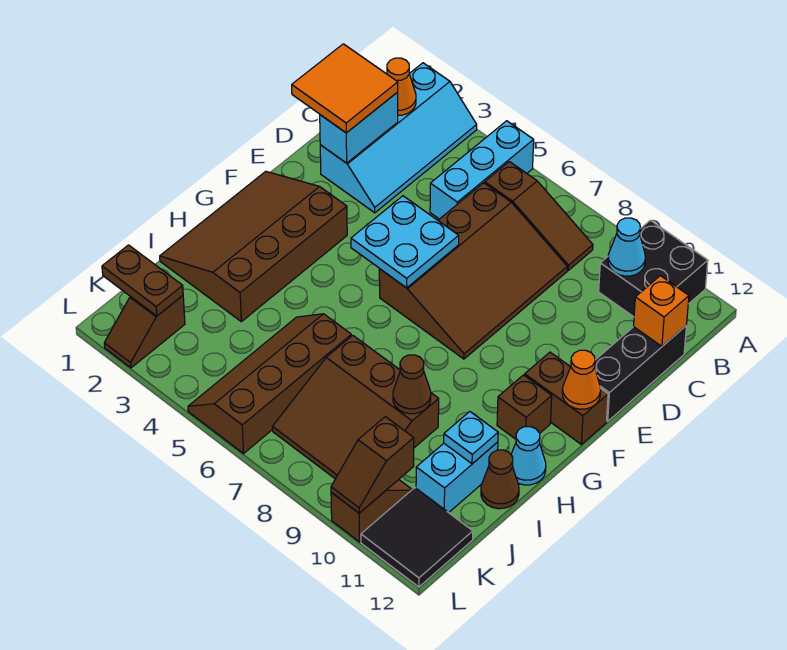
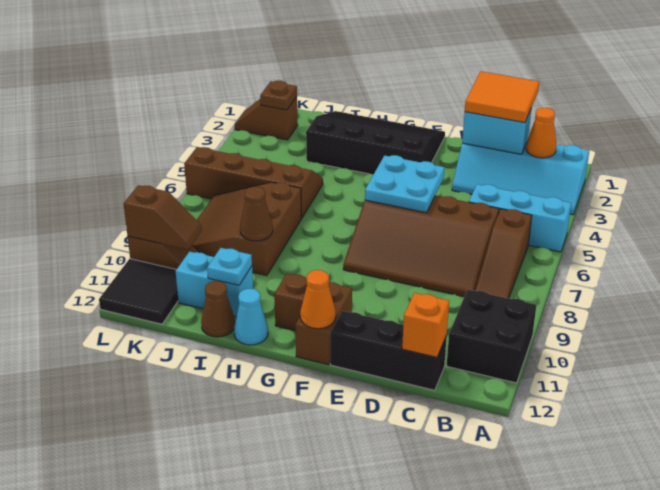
cyan 1x1 cone [608,218,645,276] -> none
brown 3x4 slope [160,171,347,322] -> black 3x4 slope [306,111,445,174]
brown 1x2 plate [102,245,183,316] -> brown 1x1 plate [260,81,297,110]
brown 1x2 slope [331,417,414,513] -> brown 1x2 slope turned to [124,185,202,250]

